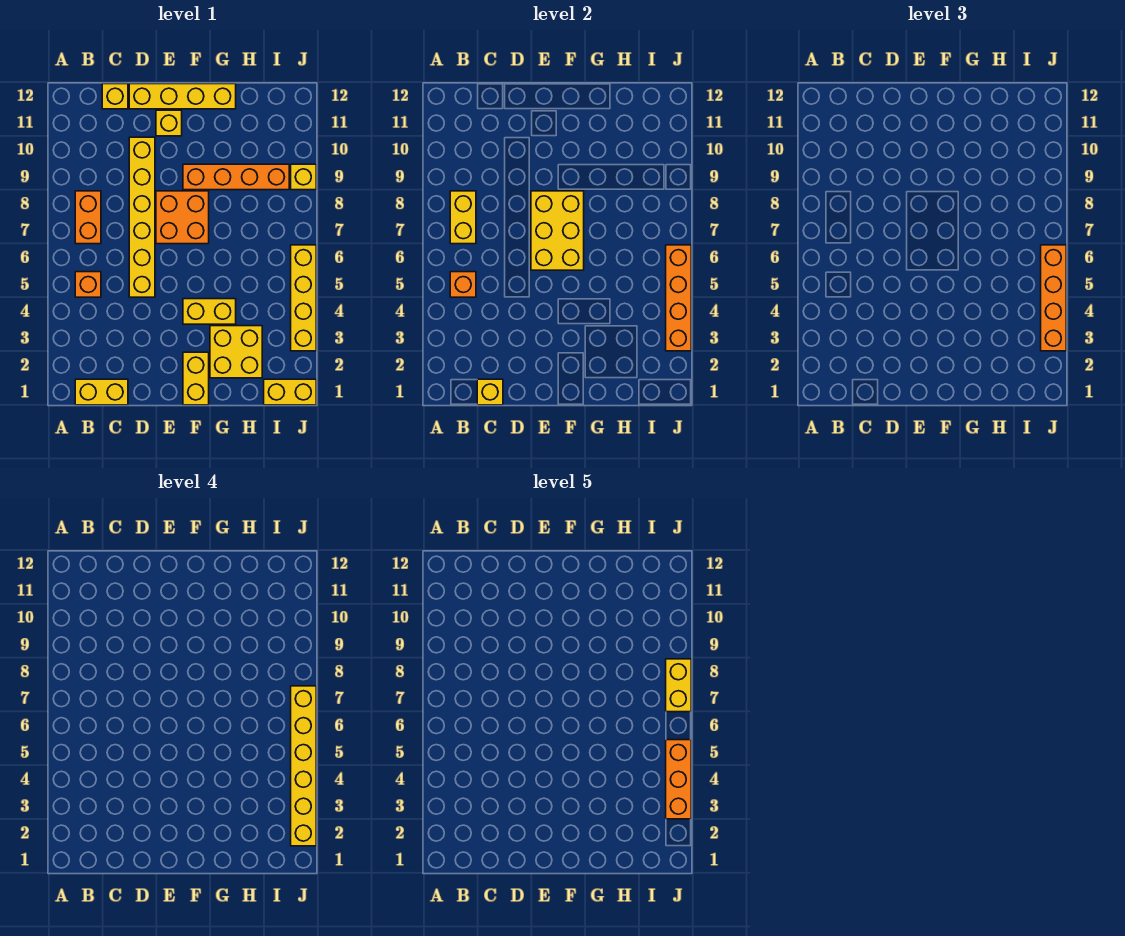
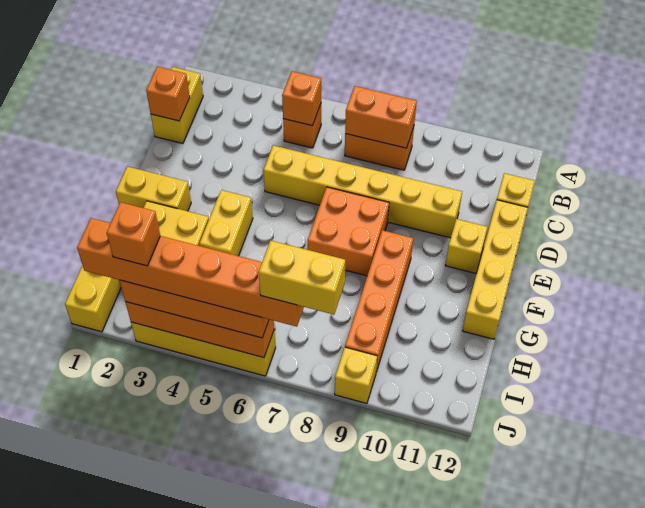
yellow 1x2 brick [450,191,476,244] -> orange 1x2 brick [345,86,417,148]
yellow 1x1 brick [477,379,503,405] -> orange 1x1 brick [146,67,190,121]
yellow 2x3 brick [531,191,584,270] -> none
yellow 1x6 brick [291,686,316,846] -> orange 1x6 brick [77,218,304,327]
orange 1x3 brick [666,740,691,819] -> orange 1x1 brick [107,202,160,266]

